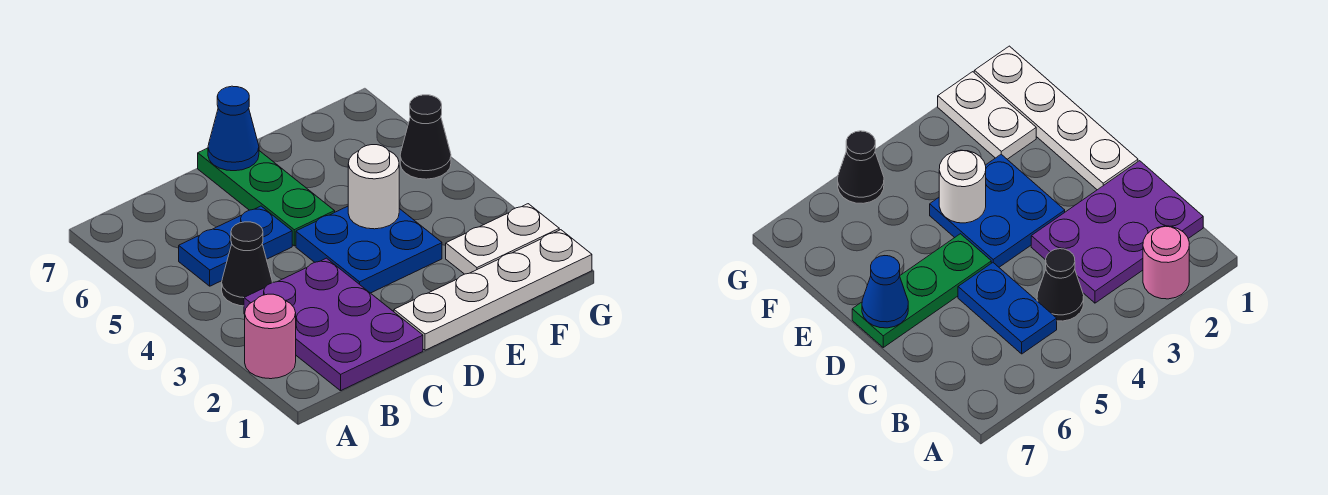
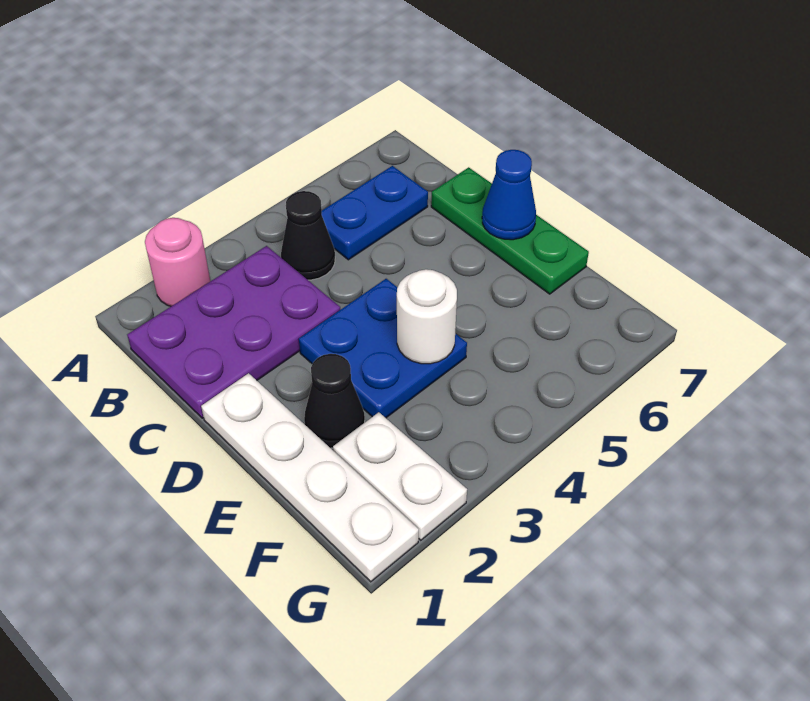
blue 1x2 plate [179,206,292,286] -> blue 1x2 plate turned to [322,166,428,260]
green 1x3 plate [198,148,335,246] -> green 1x3 plate turned to [431,167,589,294]
black 1x1 cone [400,95,451,179] -> black 1x1 cone moved to [304,354,365,448]

